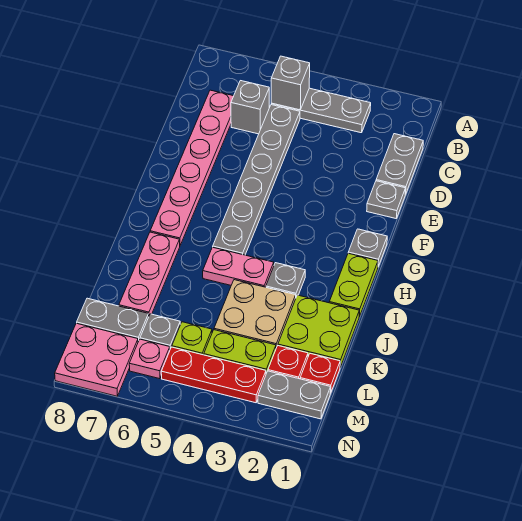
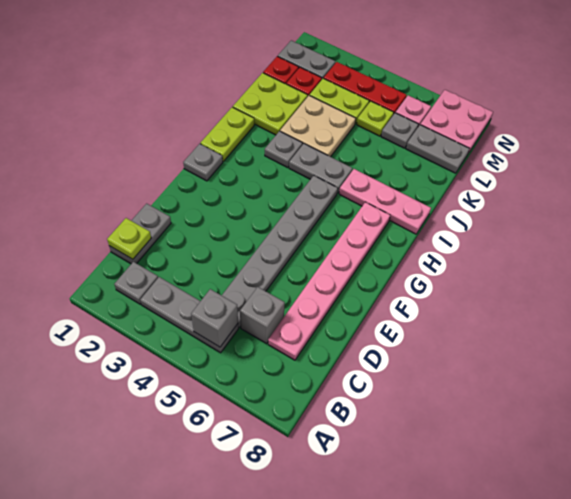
none -> lime 1x1 plate [107,218,151,259]
grey 1x1 plate [367,181,405,218] -> grey 1x1 plate moved to [114,262,158,304]
pink 1x2 plate [203,247,274,287] -> grey 1x2 plate [289,144,352,193]
pink 1x3 plate [119,232,180,315] -> pink 1x3 plate turned to [339,169,431,234]

